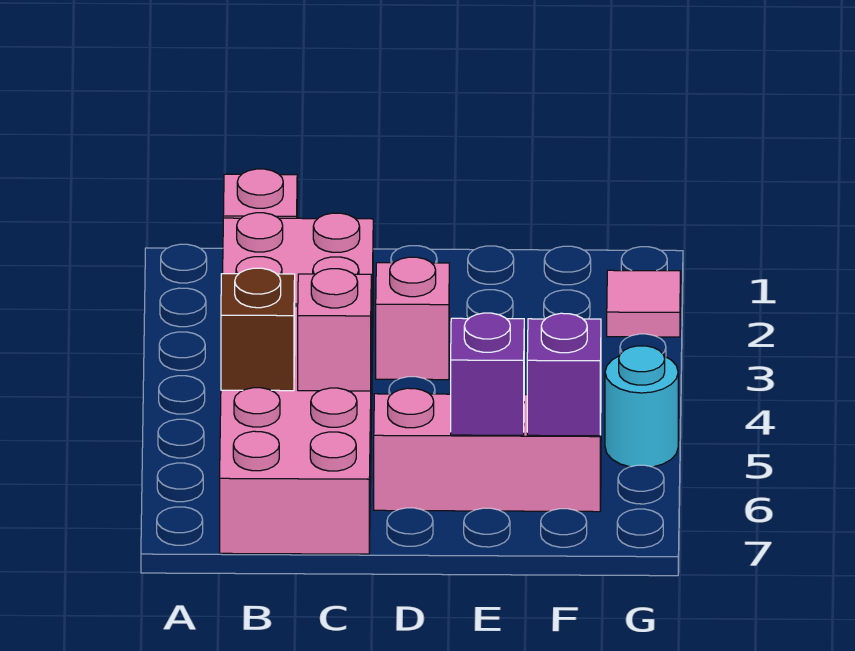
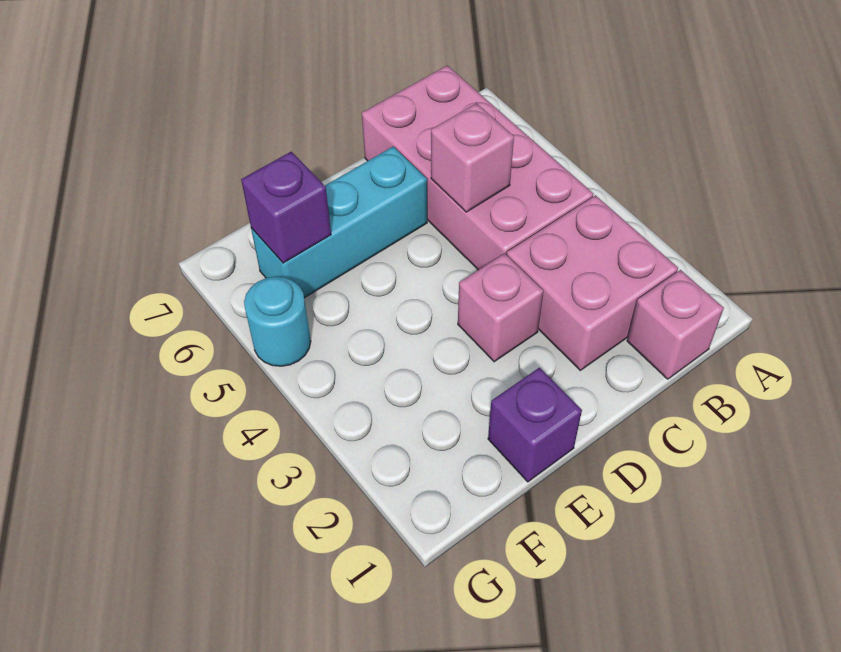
brown 1x1 brick [221,268,295,391] -> none
pink 1x3 brick [374,388,601,512] -> cyan 1x3 brick [251,146,427,298]
purple 1x1 brick [451,313,524,435] -> purple 1x1 brick moved to [488,368,582,482]
pink 1x1 tile [607,270,681,337] -> none

